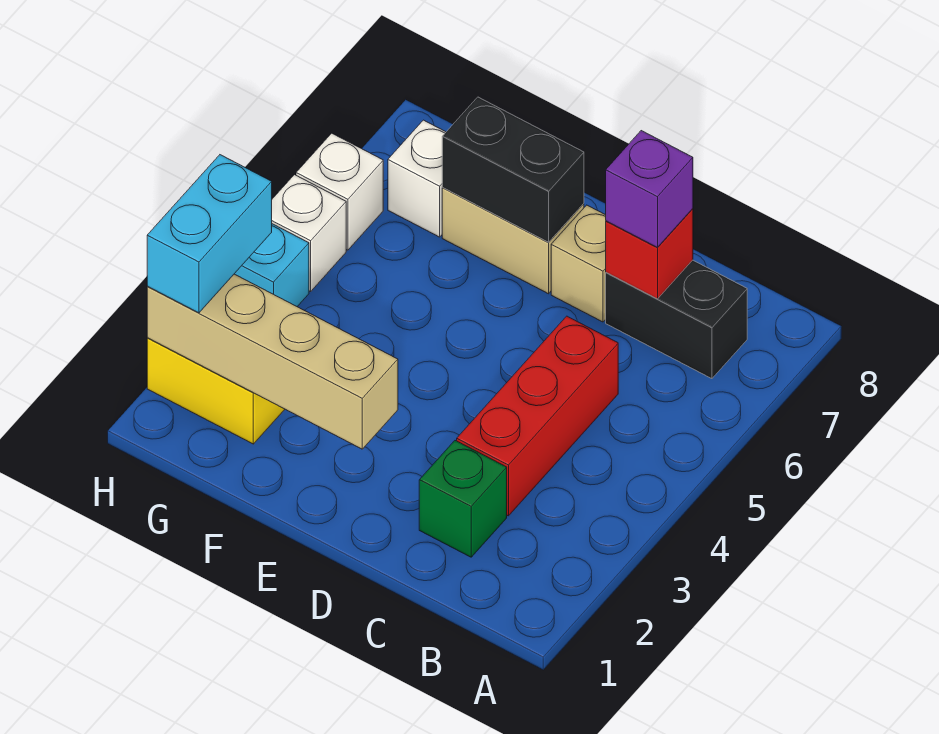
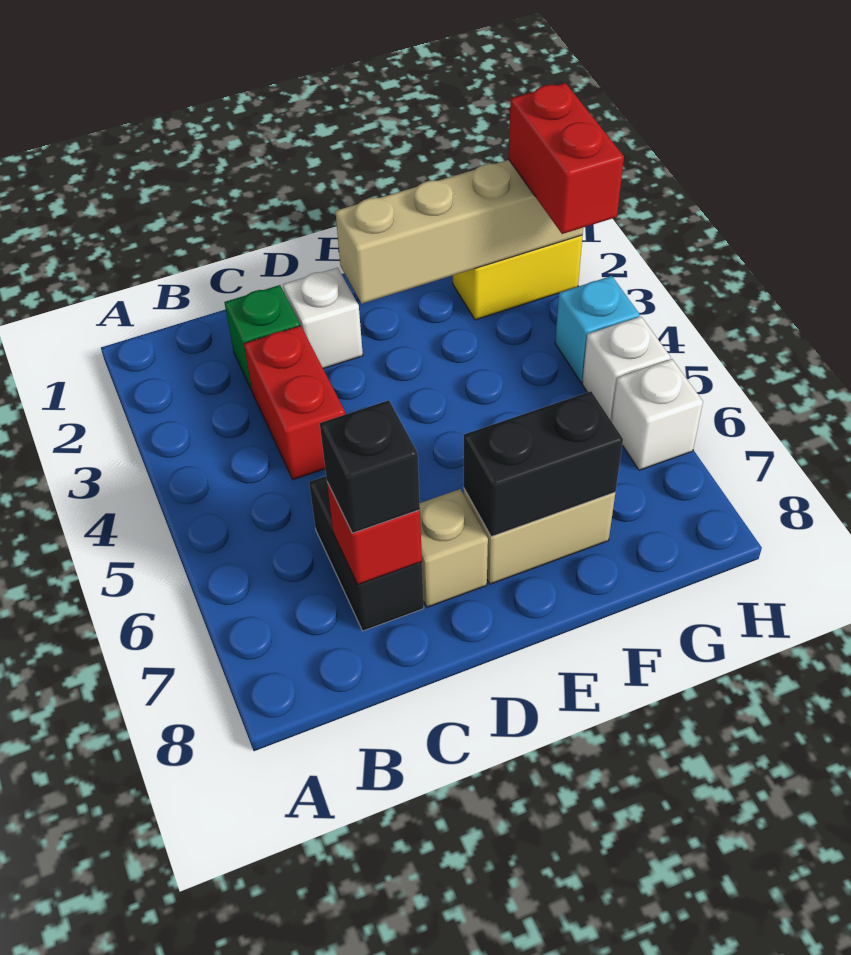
black 1x2 brick [606,260,747,379] -> black 1x2 brick turned to [309,476,424,631]
red 1x3 brick [457,316,618,516] -> red 1x2 brick [244,326,345,480]
purple 1x1 brick [606,131,693,247] -> black 1x1 brick [320,400,420,533]
white 1x1 brick [388,120,446,237] -> white 1x1 brick moved to [283,268,363,369]
cyan 1x2 brick [147,155,272,313] -> red 1x2 brick [509,83,624,234]

